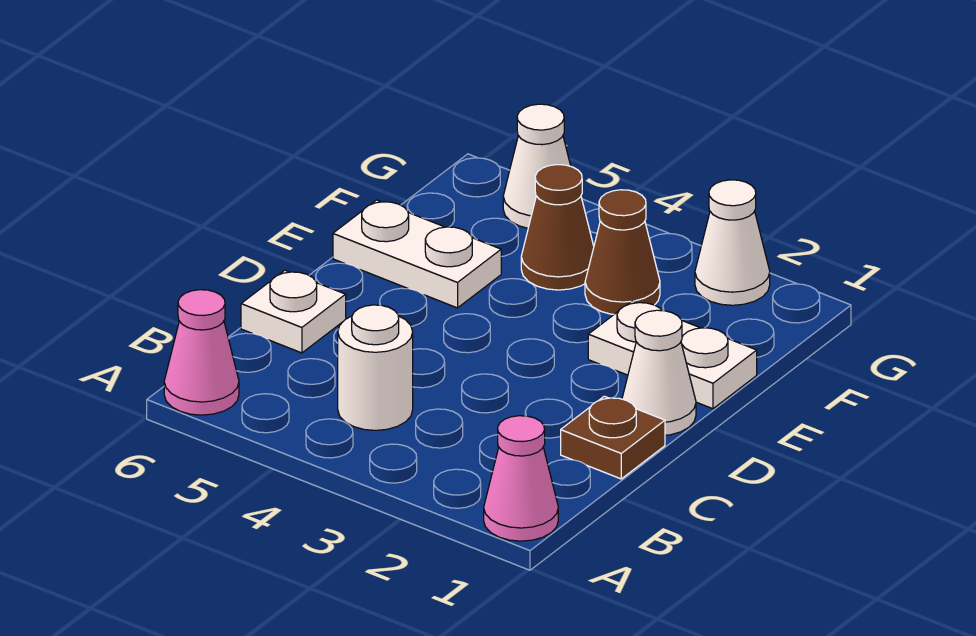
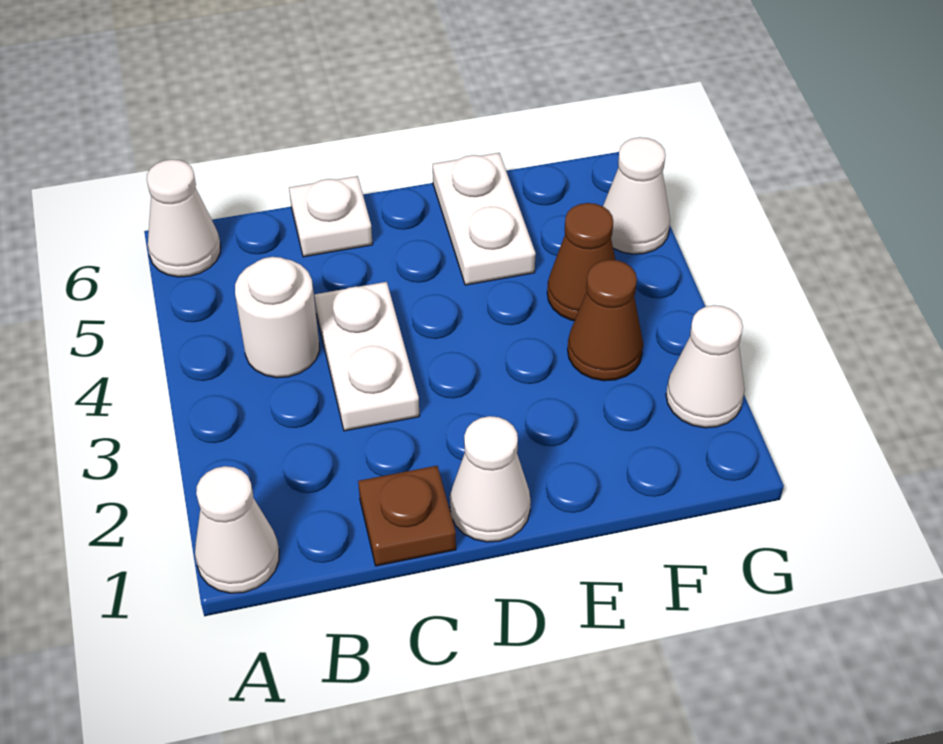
pink 1x1 cone [484,416,558,541] -> white 1x1 cone [195,466,279,593]
pink 1x1 cone [164,290,239,415] -> white 1x1 cone [147,159,220,277]
white 1x2 plate [588,301,757,409] -> white 1x2 plate moved to [314,282,419,431]

